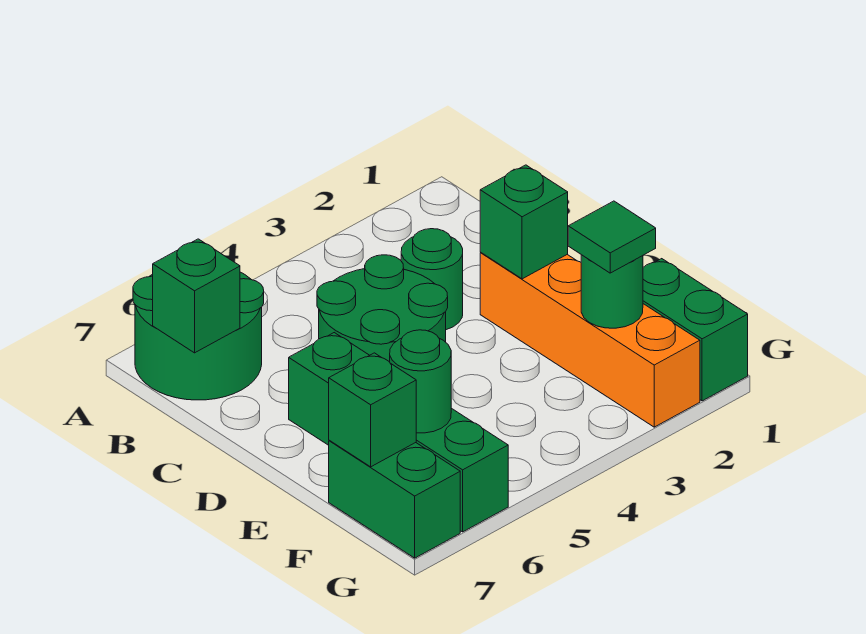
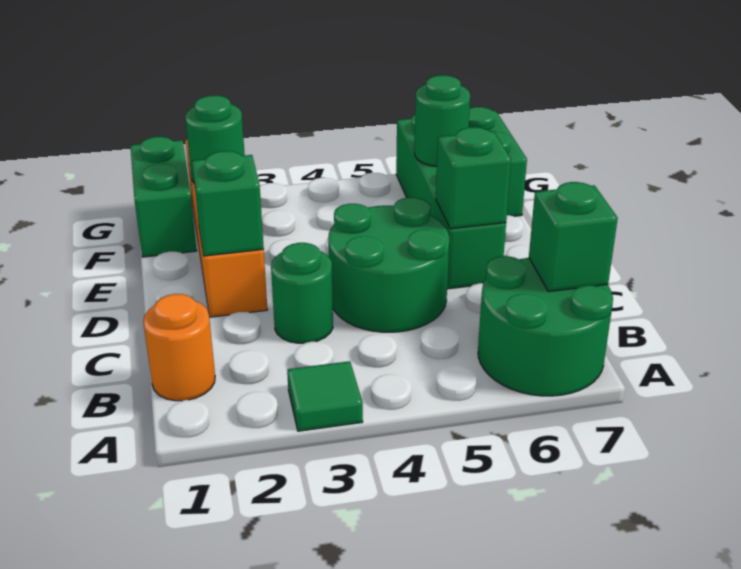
none -> orange 1x1 round brick [143,294,215,401]
green 1x1 tile [568,201,656,273] -> green 1x1 tile moved to [287,361,363,431]
green 1x1 brick [329,353,416,467] -> green 1x1 brick moved to [436,127,511,229]

